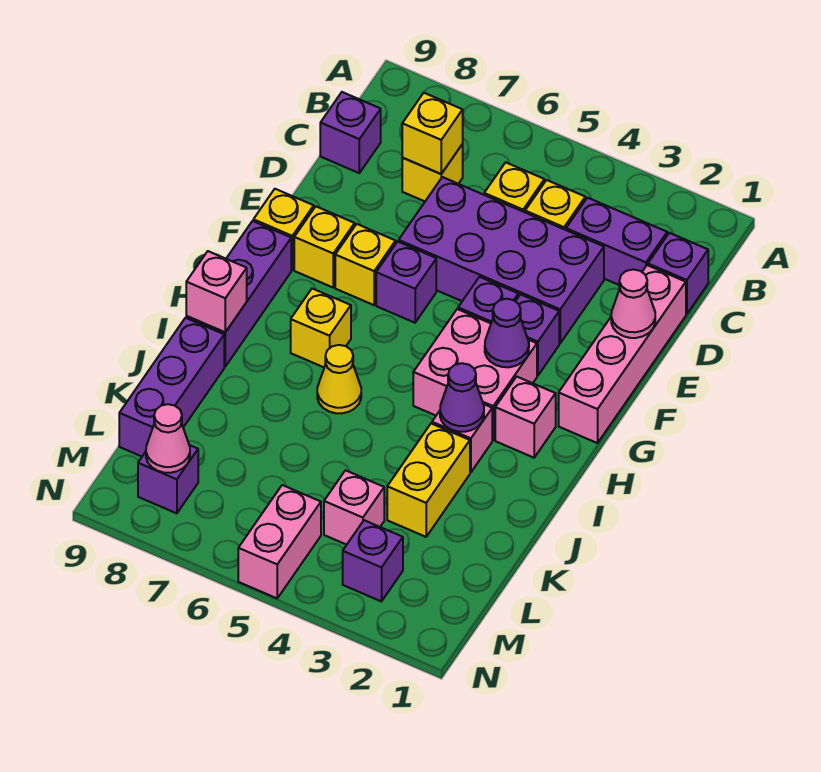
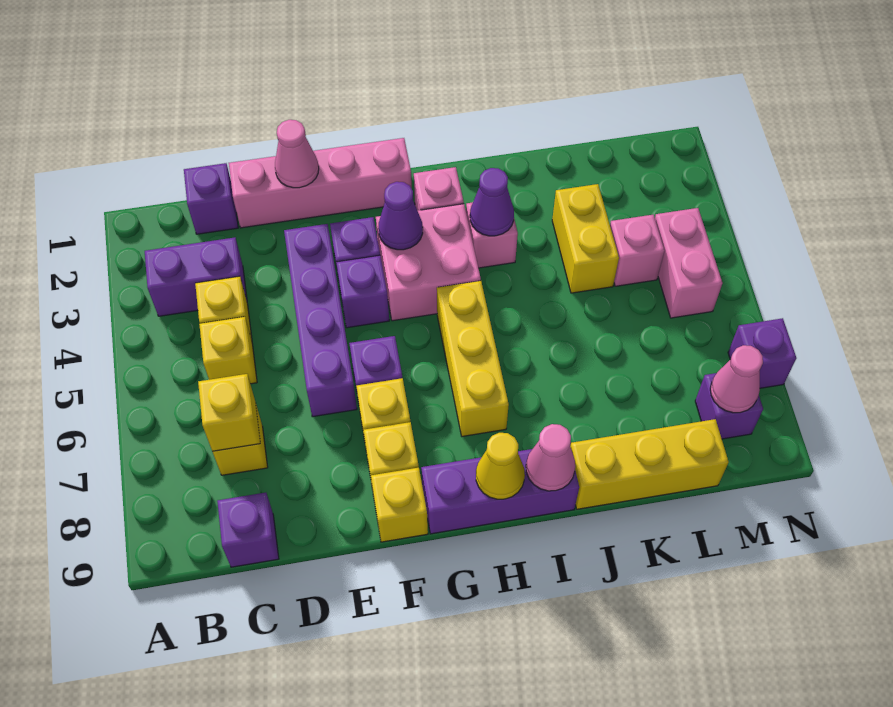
purple 1x2 brick [566,198,667,285] -> purple 1x2 brick turned to [145,237,247,316]
purple 2x4 brick [399,177,604,343] -> purple 1x4 brick [284,224,357,417]
yellow 1x1 brick [291,289,351,367] -> yellow 1x3 brick [437,281,509,437]
yellow 1x1 cone [317,345,361,413] -> yellow 1x1 cone moved to [476,433,525,499]
pink 1x1 brick [186,251,247,332] -> pink 1x1 cone [526,424,575,491]
yellow 1x2 brick [387,424,470,537] -> yellow 1x2 brick turned to [552,184,619,293]
purple 1x3 brick [119,318,224,456] -> yellow 1x3 brick [570,419,729,509]
purple 1x1 brick [343,520,403,601] -> purple 1x1 brick moved to [728,318,796,388]
pink 1x2 brick [238,485,321,598] -> pink 1x2 brick turned to [655,208,723,318]

